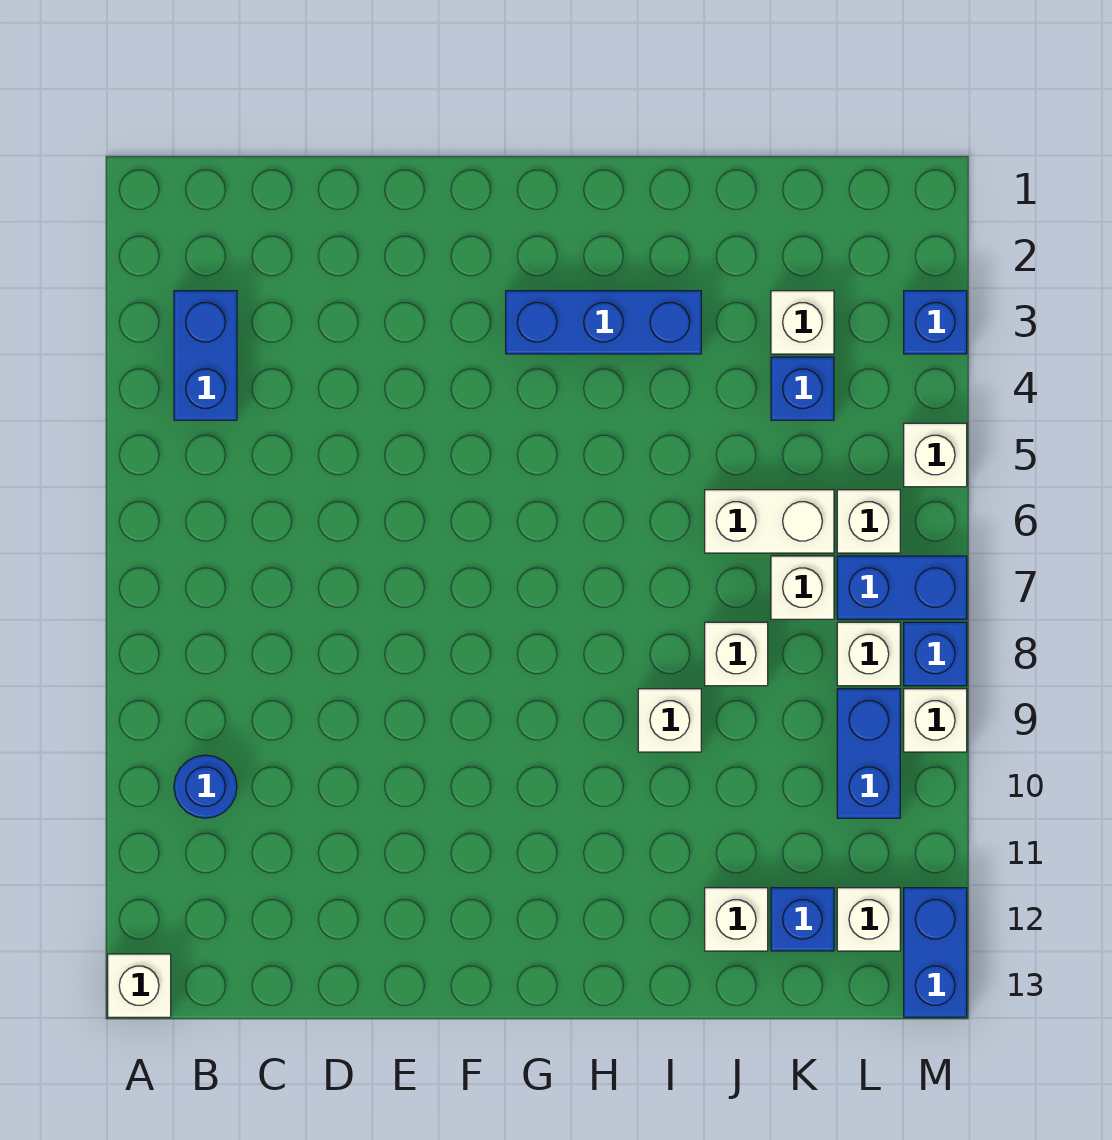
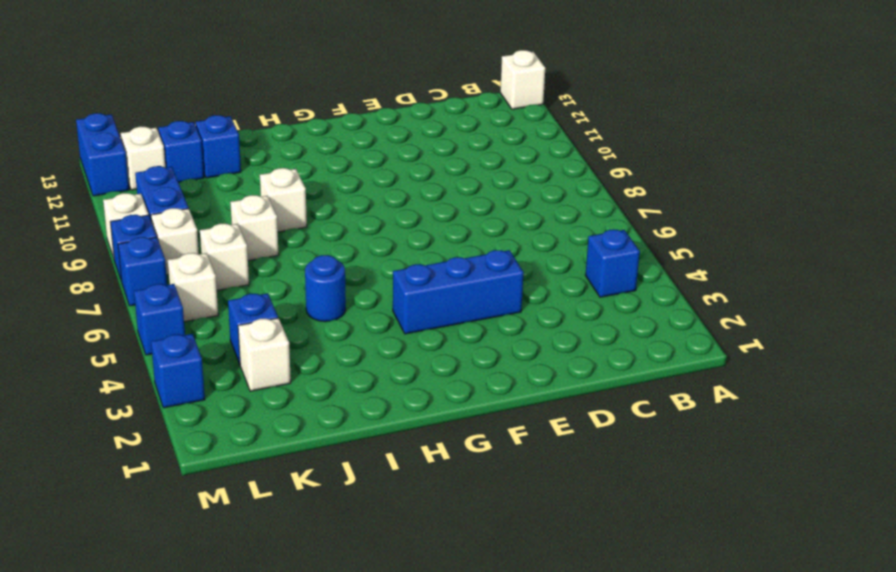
blue 1x2 brick [174,291,237,420] -> blue 1x1 brick [585,230,640,297]
blue 1x1 round brick [174,755,237,818] -> blue 1x1 round brick moved to [305,255,346,322]
blue 1x3 brick [506,291,701,354] -> blue 1x3 brick moved to [393,250,523,334]
white 1x2 brick [705,490,834,553] -> none
white 1x1 brick [705,888,768,951] -> blue 1x1 brick [196,115,241,178]
blue 1x2 brick [837,556,967,619] -> blue 1x1 brick [118,237,167,306]
white 1x1 brick [904,423,967,487] -> blue 1x1 brick [134,284,185,355]

